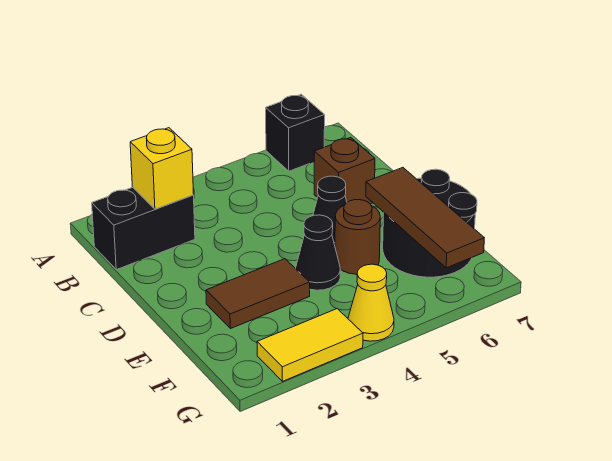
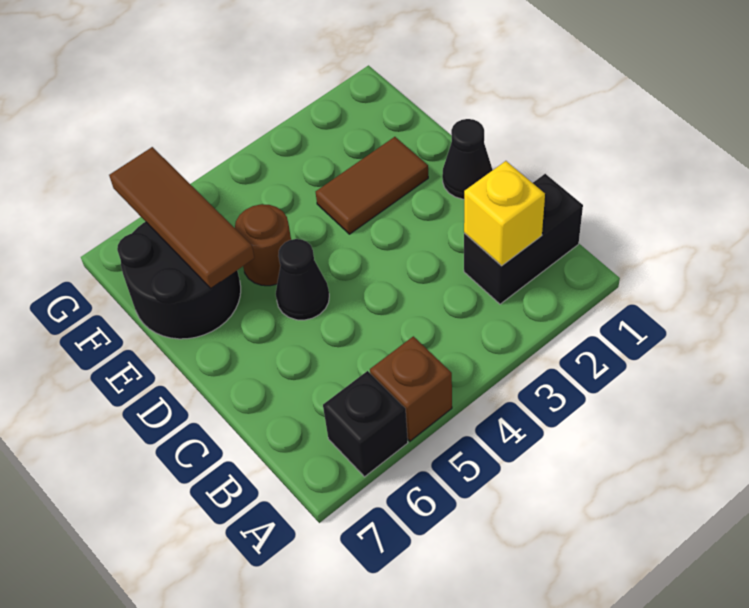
brown 1x1 brick [314,137,375,204] -> brown 1x1 brick moved to [370,336,452,441]
black 1x1 cone [296,215,341,290] -> black 1x1 cone moved to [442,119,493,199]
yellow 1x2 tile [257,309,363,381] -> none
yellow 1x1 cone [348,264,394,341] -> none

